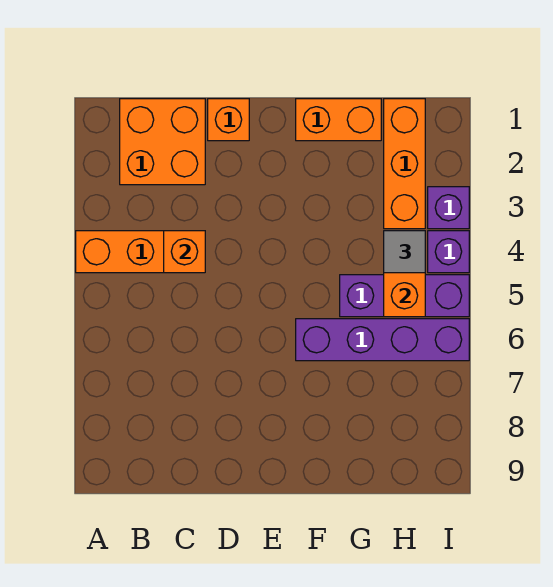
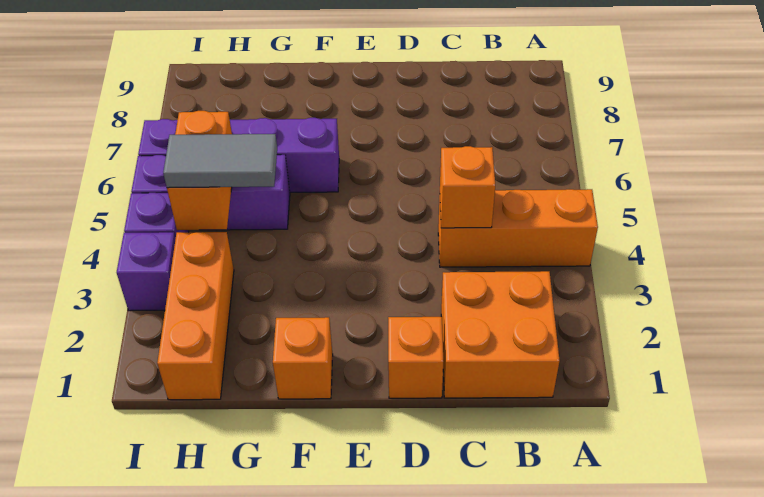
orange 1x2 brick [296,99,381,141] -> orange 1x1 brick [273,317,333,399]
grey 1x1 tile [384,231,425,273] -> grey 1x2 tile [163,134,277,188]

